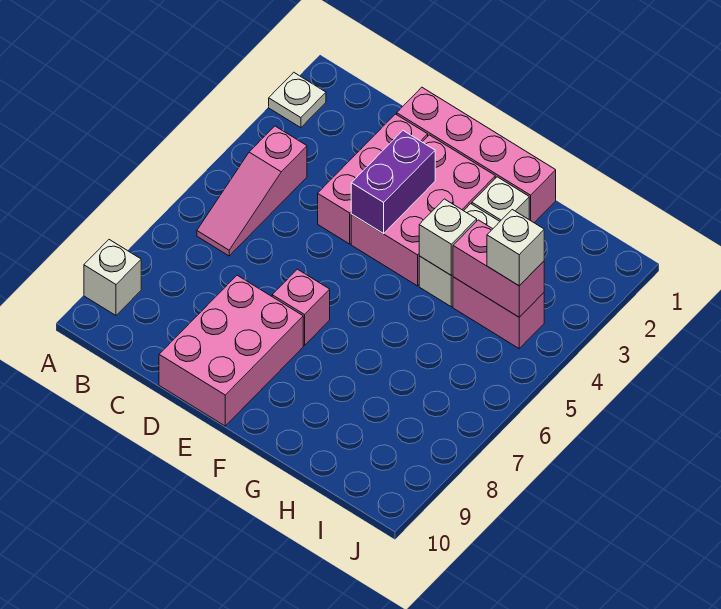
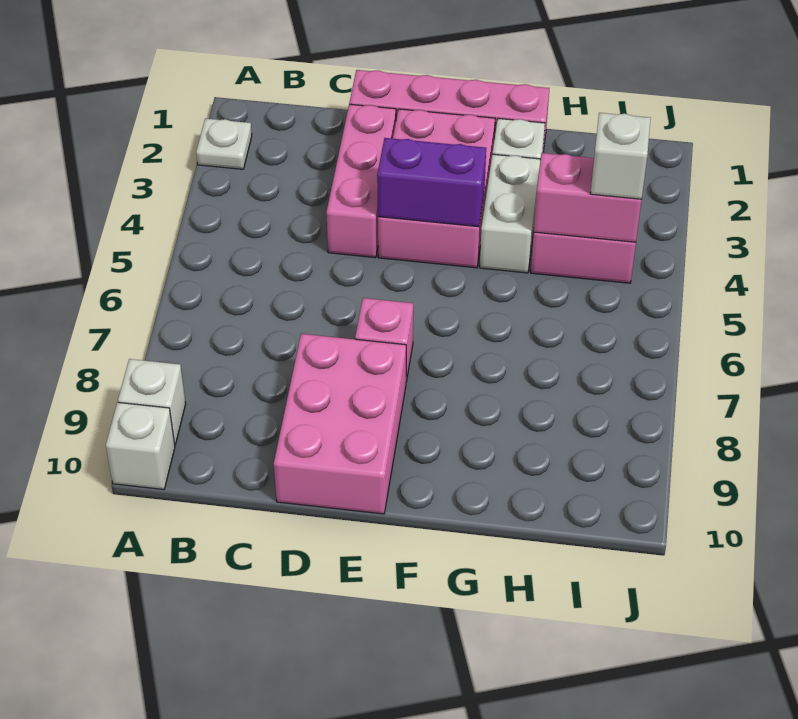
pink 1x3 slope [197,126,307,256] -> none
purple 1x2 brick [351,131,435,234] -> purple 1x2 brick turned to [377,138,486,227]
white 1x1 brick [419,199,477,276] -> white 1x1 brick moved to [106,402,175,489]

